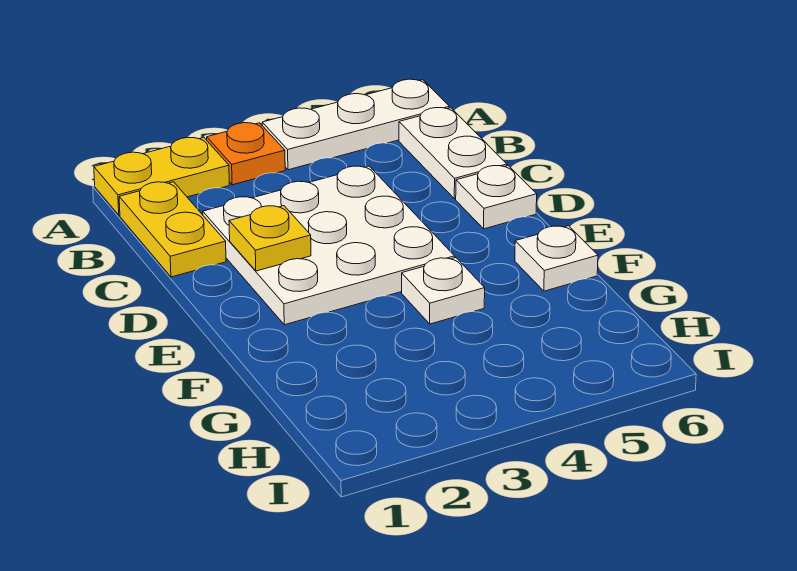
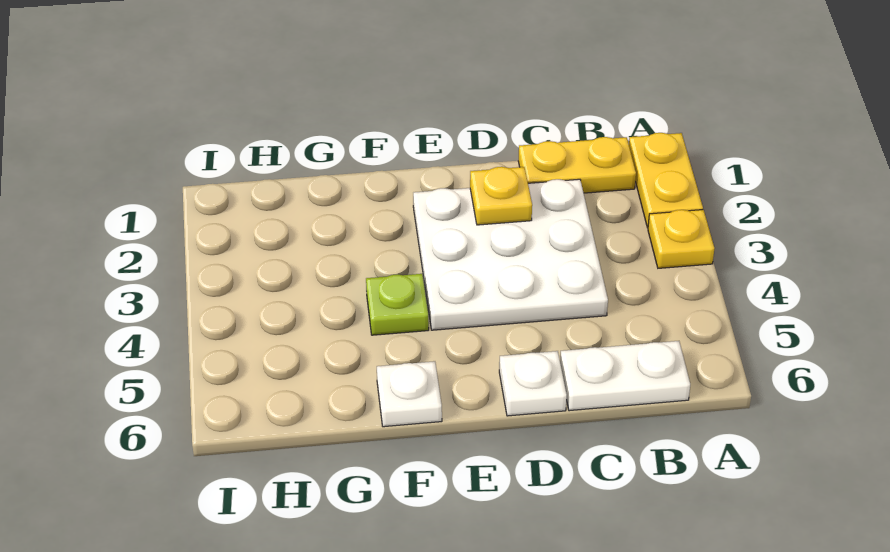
orange 1x1 plate [207,123,285,185] -> yellow 1x1 plate [648,210,715,268]
white 1x3 plate [262,79,449,170] -> none
white 1x1 plate [402,258,485,324] -> lime 1x1 plate [366,274,429,335]

